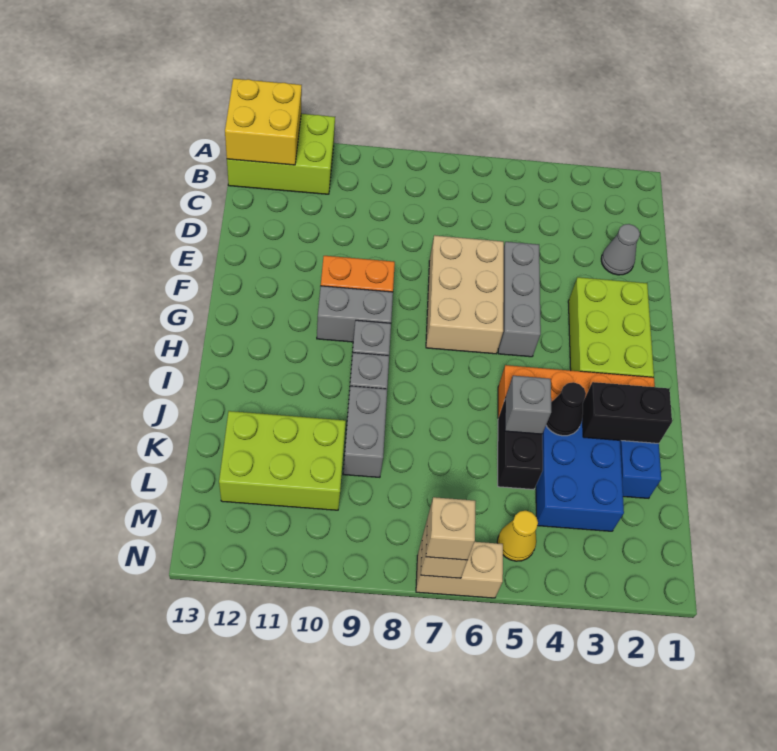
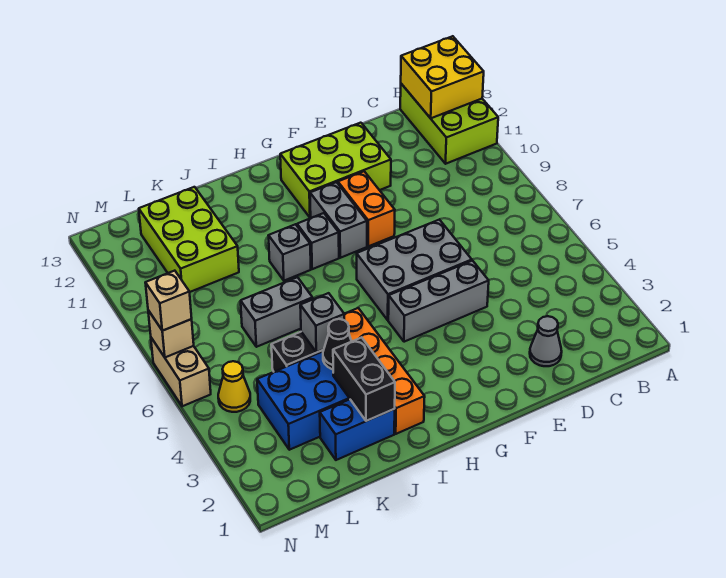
tan 2x3 brick [426,235,504,354] -> grey 2x3 brick [357,219,472,320]
lime 2x3 brick [568,277,654,377] -> lime 2x3 brick moved to [280,123,391,218]
grey 1x2 brick [343,386,387,477] -> grey 1x2 brick moved to [241,277,313,347]

